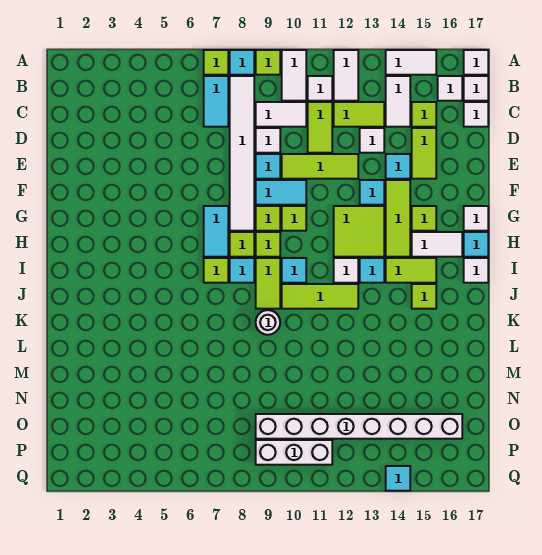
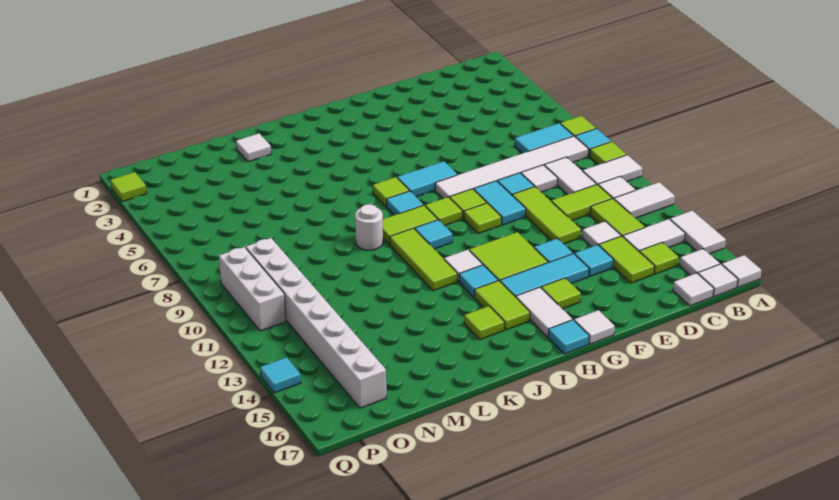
lime 1x2 tile [412,128,436,179] -> lime 1x2 tile turned to [599,236,654,283]
lime 1x3 tile [386,180,410,257] -> cyan 1x3 tile [500,254,589,297]
lime 1x1 tile [230,232,254,257] -> lime 1x1 tile moved to [111,172,146,202]
white 1x1 tile [464,258,488,283] -> white 1x1 tile moved to [236,133,271,162]

